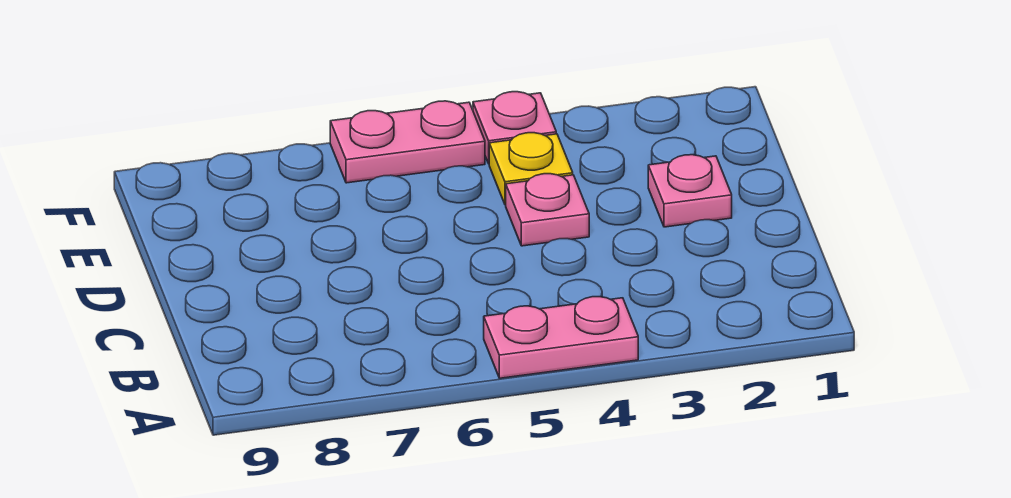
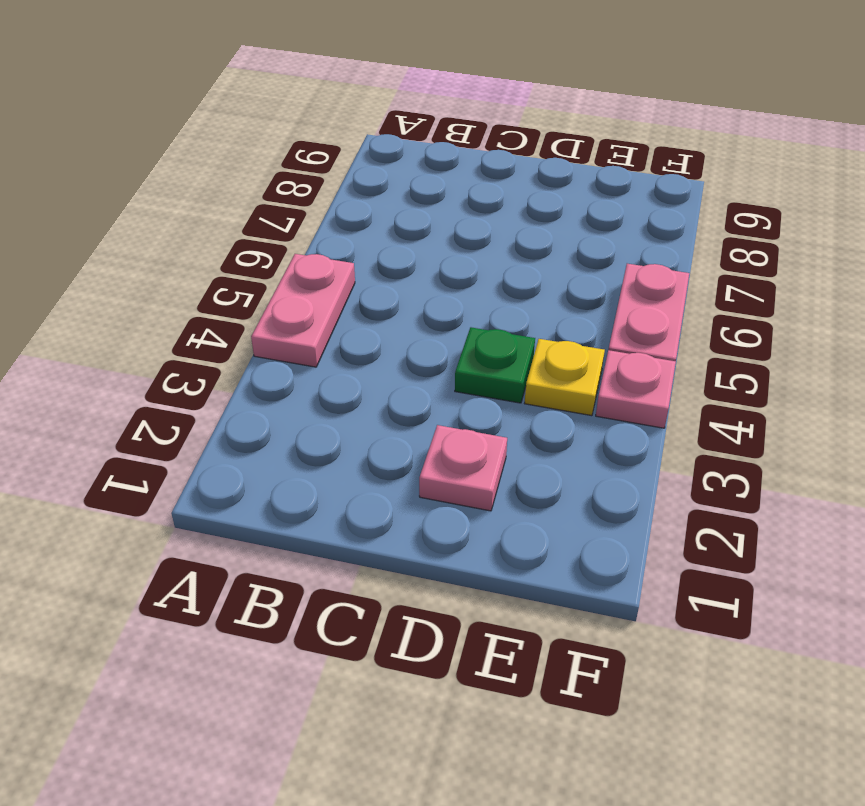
pink 1x1 plate [506,174,589,246] -> green 1x1 plate [455,327,535,403]

